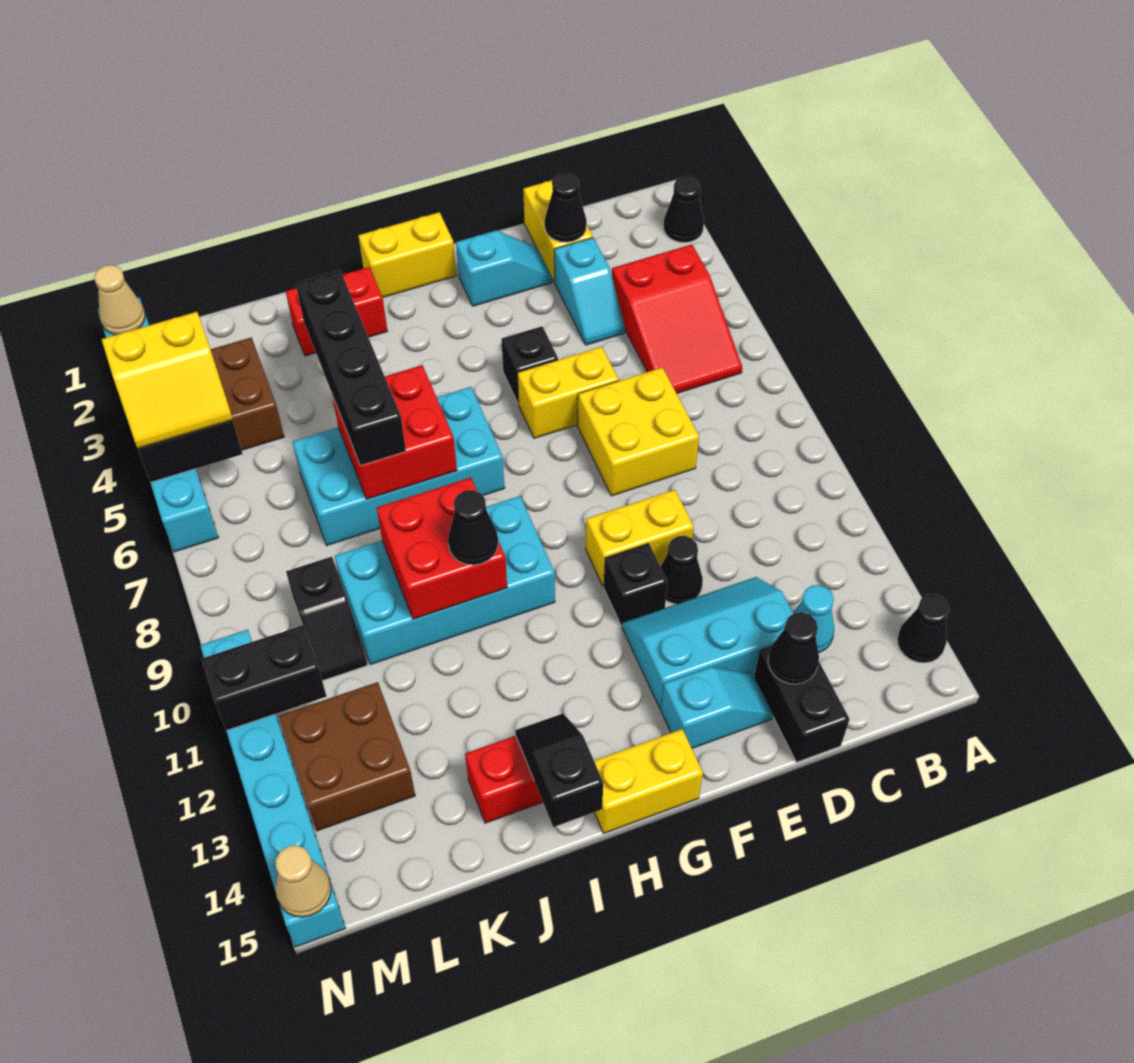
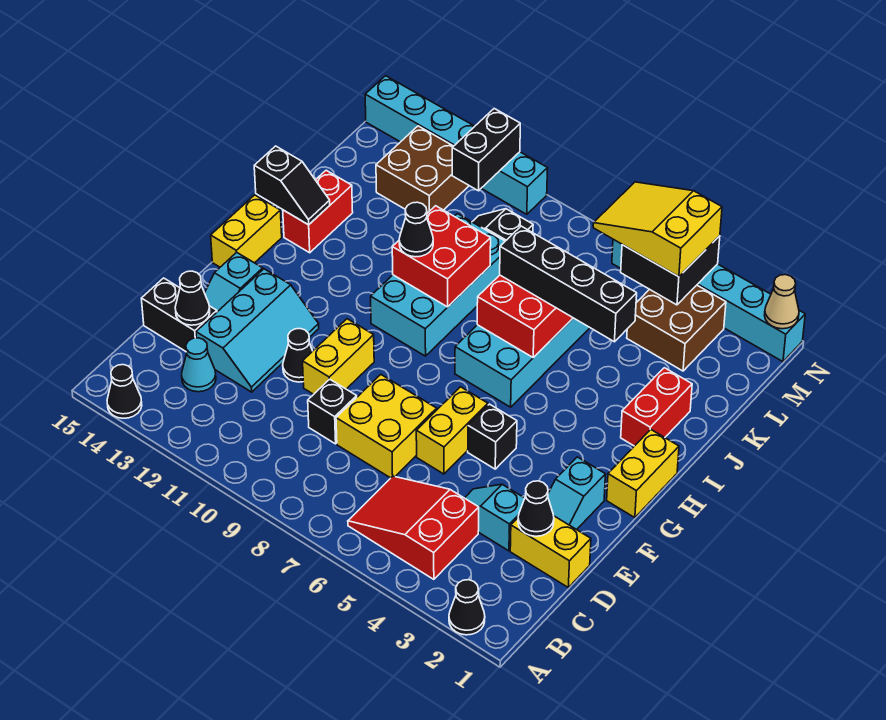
black 1x1 brick [604,543,668,626] -> black 1x1 brick moved to [308,379,357,444]
yellow 2x2 slope [102,312,233,449] -> yellow 2x3 slope [593,182,722,277]
tan 1x1 cone [275,845,331,917] -> none

